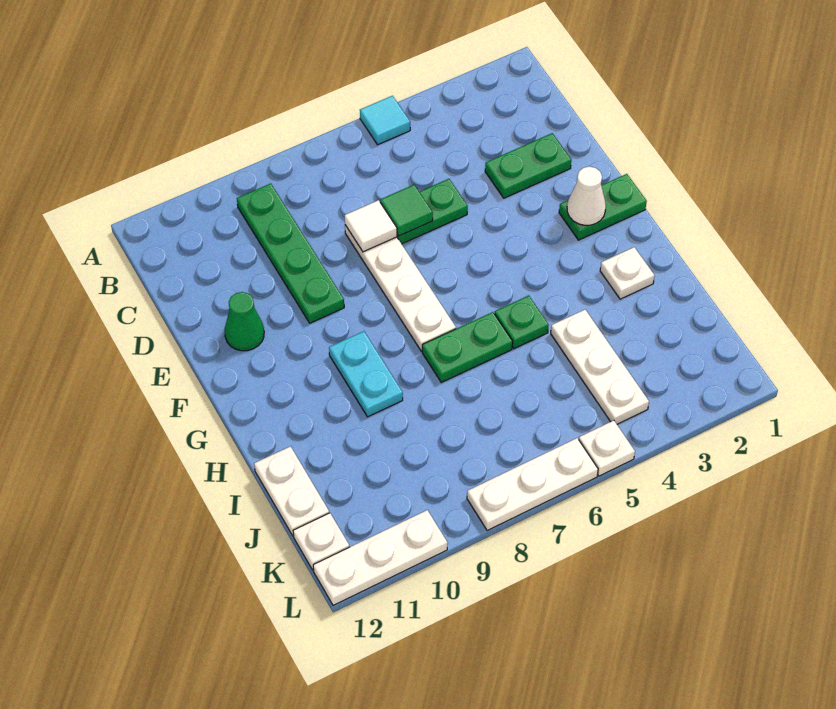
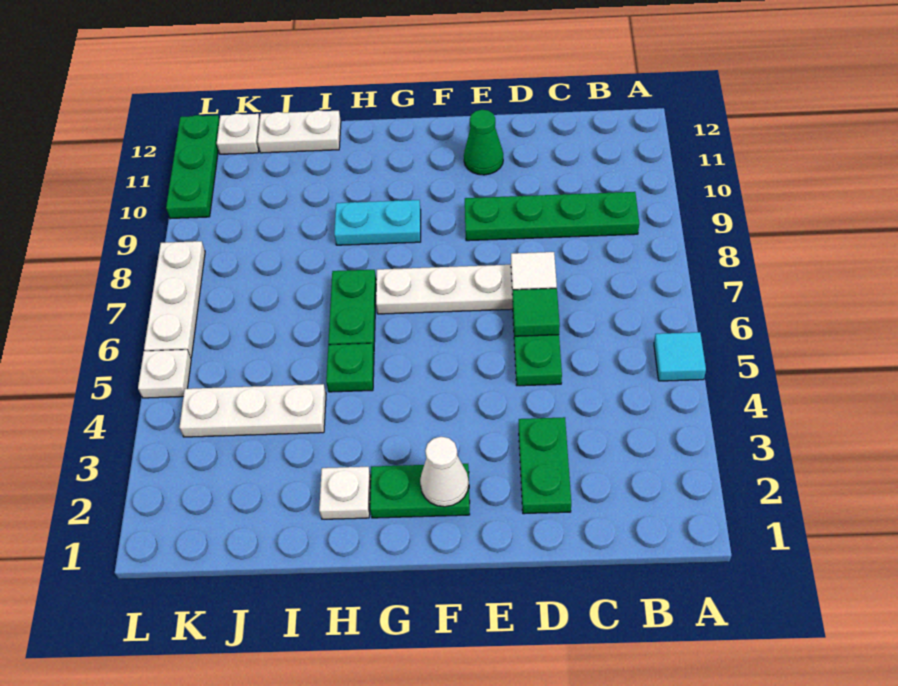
green 1x2 plate [559,174,647,240] -> green 1x2 plate turned to [370,464,470,518]
white 1x3 plate [313,510,448,605] -> green 1x3 plate [166,115,220,219]

